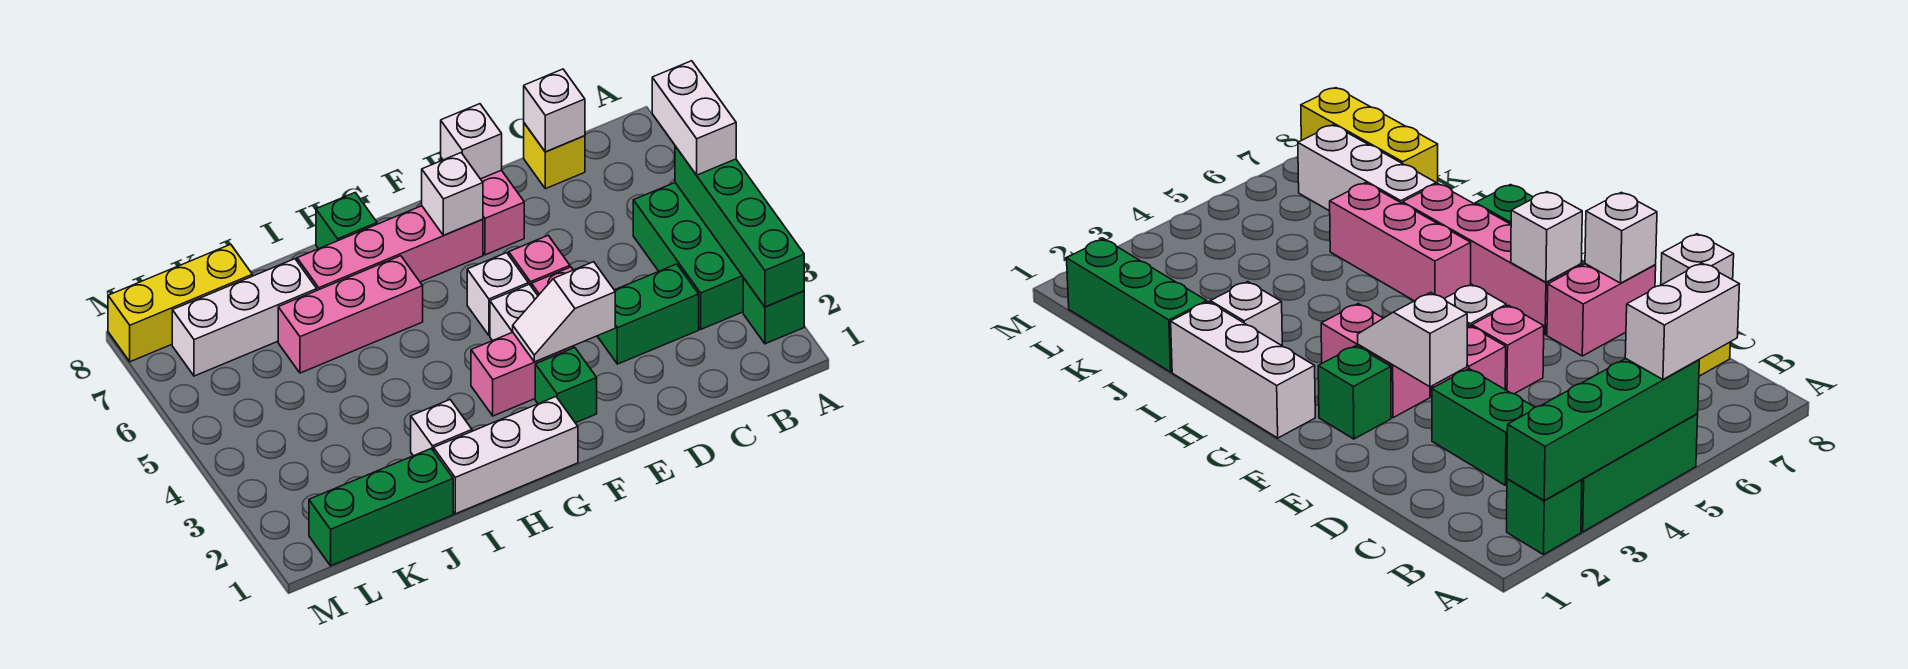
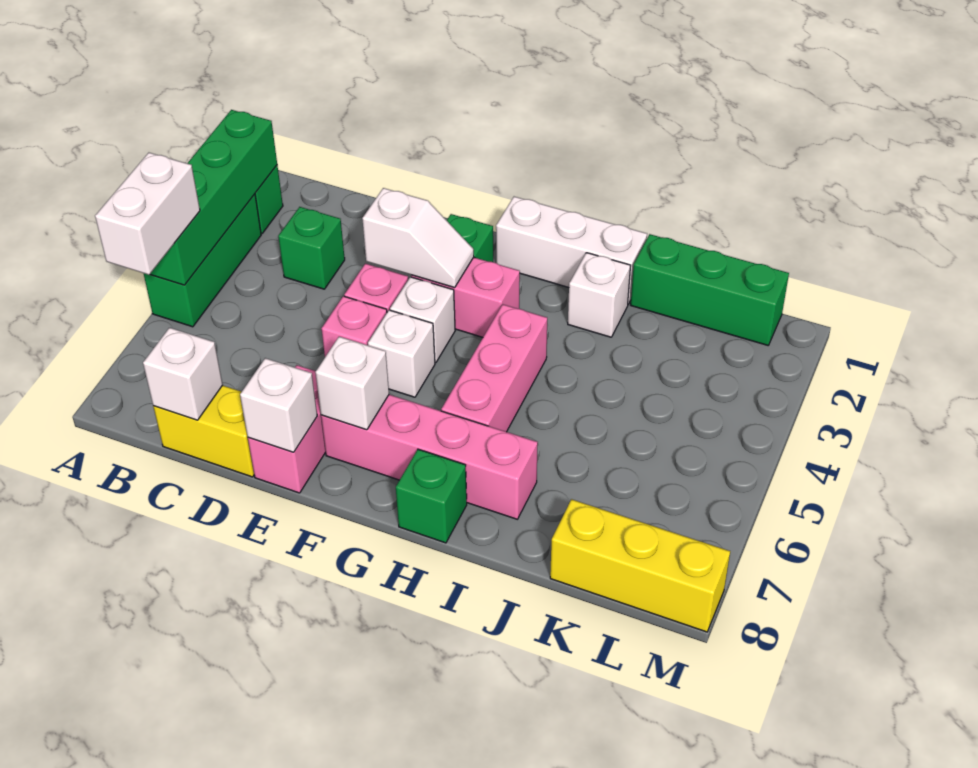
green 2x3 brick [633,183,743,329] -> green 1x3 brick [143,194,261,327]
green 1x2 brick [597,264,699,364] -> green 1x1 brick [278,207,345,289]
yellow 1x1 brick [524,123,585,189] -> yellow 1x2 brick [153,385,254,477]
pink 1x3 brick [278,256,423,373] -> pink 1x3 brick turned to [441,304,547,432]
white 1x3 brick [172,259,317,376] -> none

